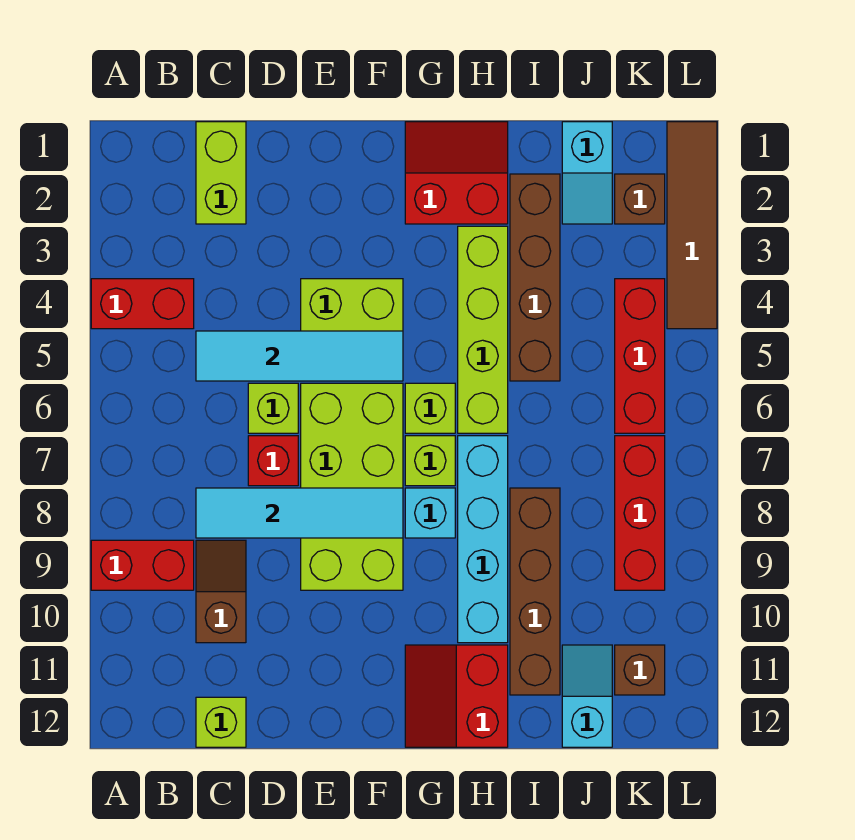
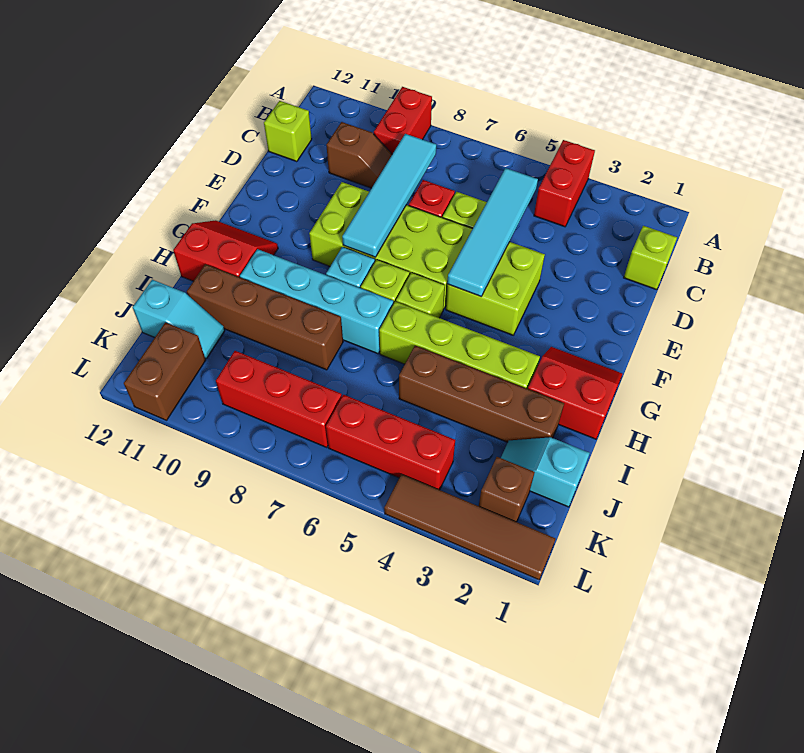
lime 1x2 brick [196,122,246,224] -> lime 1x1 brick [624,226,677,290]
red 2x2 slope [405,122,508,224] -> red 2x2 slope turned to [528,347,622,439]
brown 1x1 brick [615,645,665,695] -> brown 1x2 brick [124,323,206,420]

